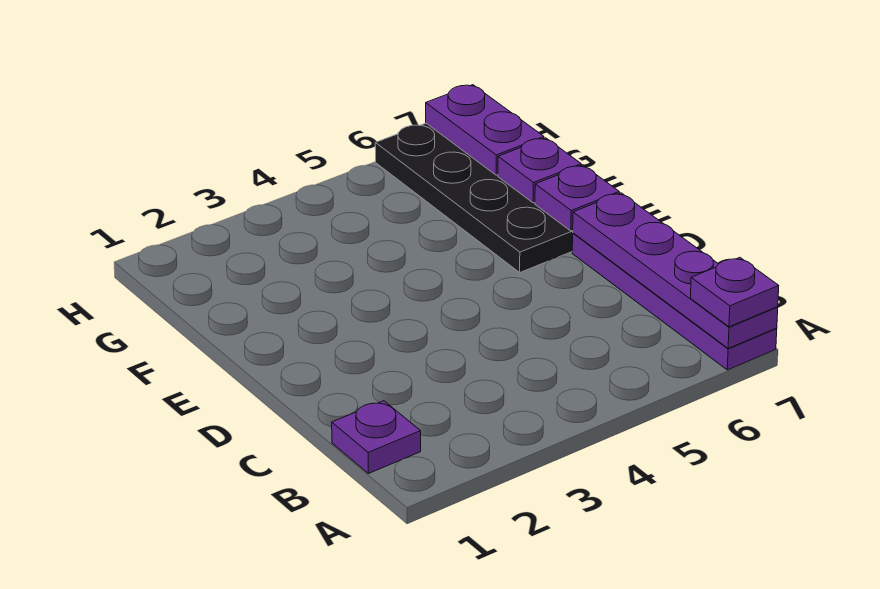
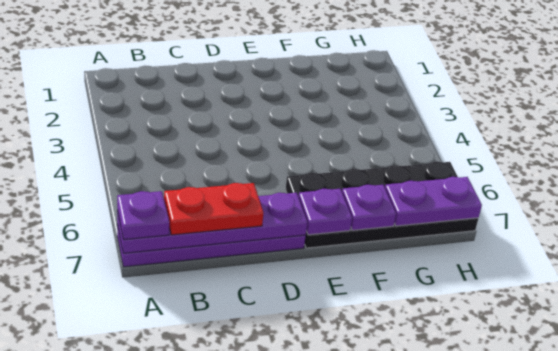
purple 1x1 plate [332,401,421,474] -> none
none -> red 1x2 plate [164,183,263,235]

